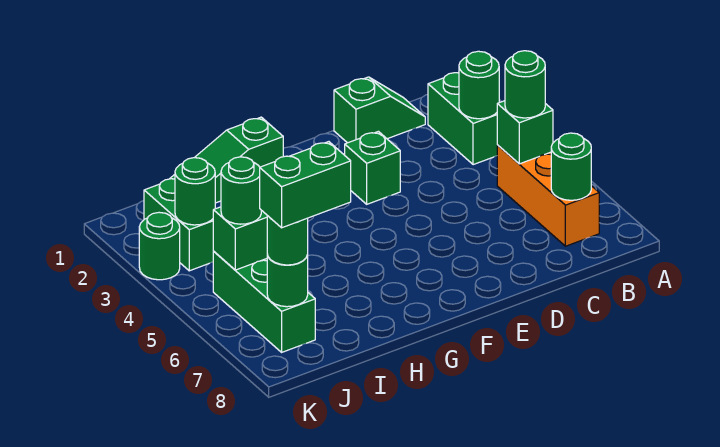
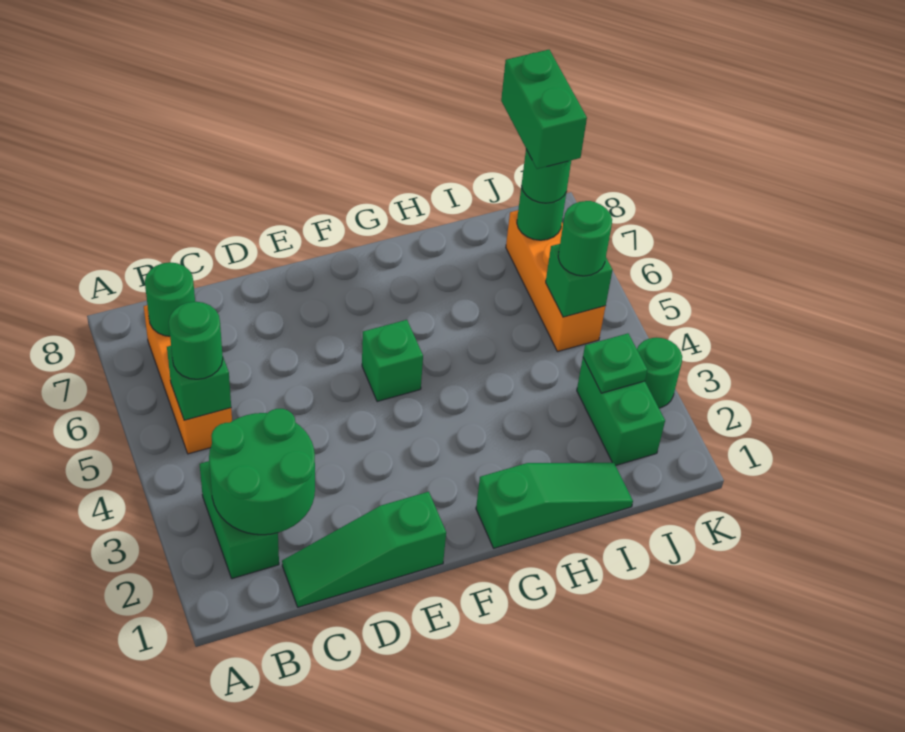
green 1x1 round brick [459,51,499,119] -> green 2x2 round brick [209,409,315,535]
green 1x2 slope [334,77,425,143] -> green 1x3 slope [282,492,446,607]
green 1x1 brick [345,131,400,204] -> green 1x1 brick moved to [362,320,423,402]
green 1x2 brick [260,142,351,228] -> green 1x2 brick turned to [501,50,587,169]
green 1x1 round brick [175,158,215,225] -> green 1x1 plate [583,333,647,393]
green 1x3 brick [213,252,315,352] -> orange 1x3 brick [506,210,606,352]

